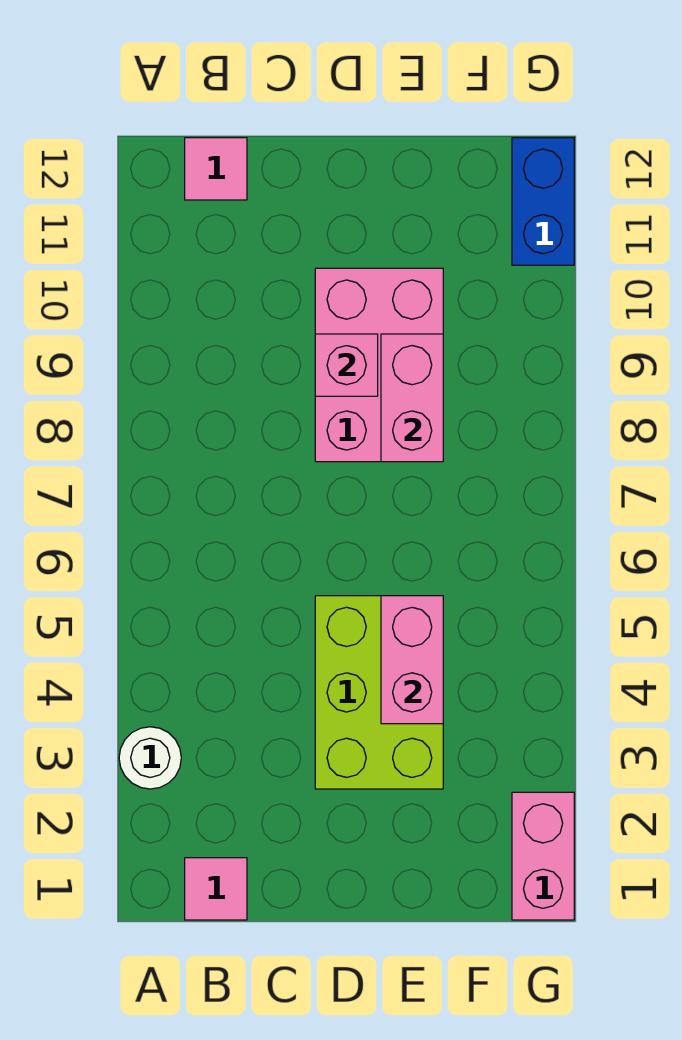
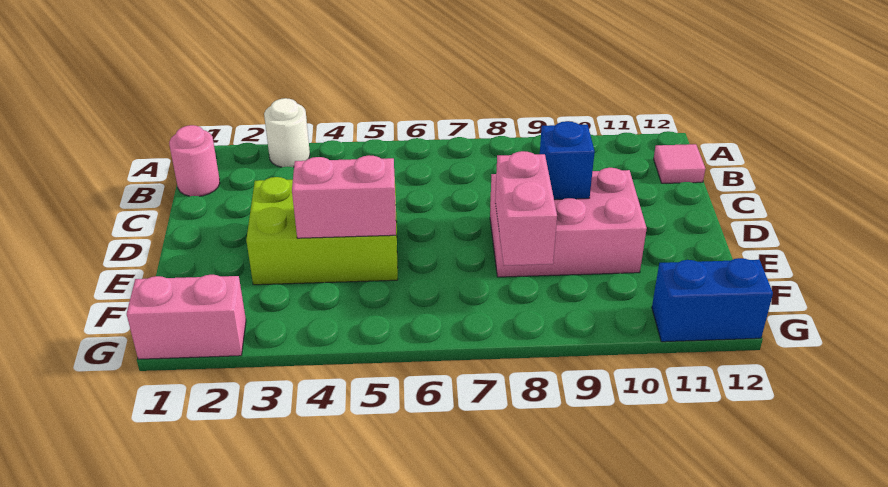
pink 1x1 tile [185,858,247,920] -> pink 1x1 round brick [169,125,220,196]
pink 1x1 brick [315,334,378,396] -> blue 1x1 brick [540,121,595,199]
pink 1x2 brick [381,334,443,462] -> pink 1x2 brick turned to [495,151,557,265]

